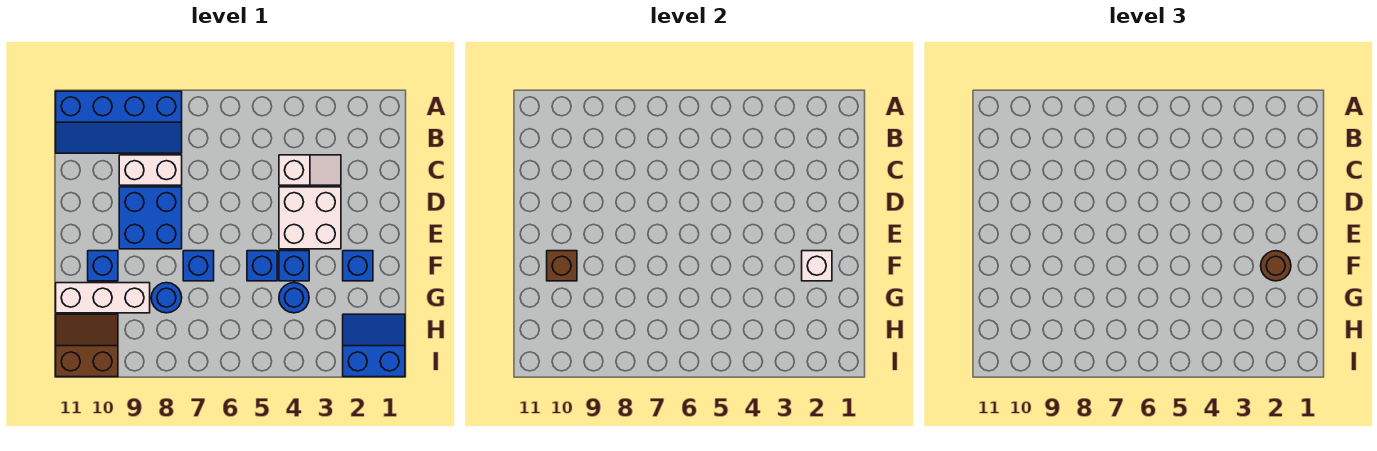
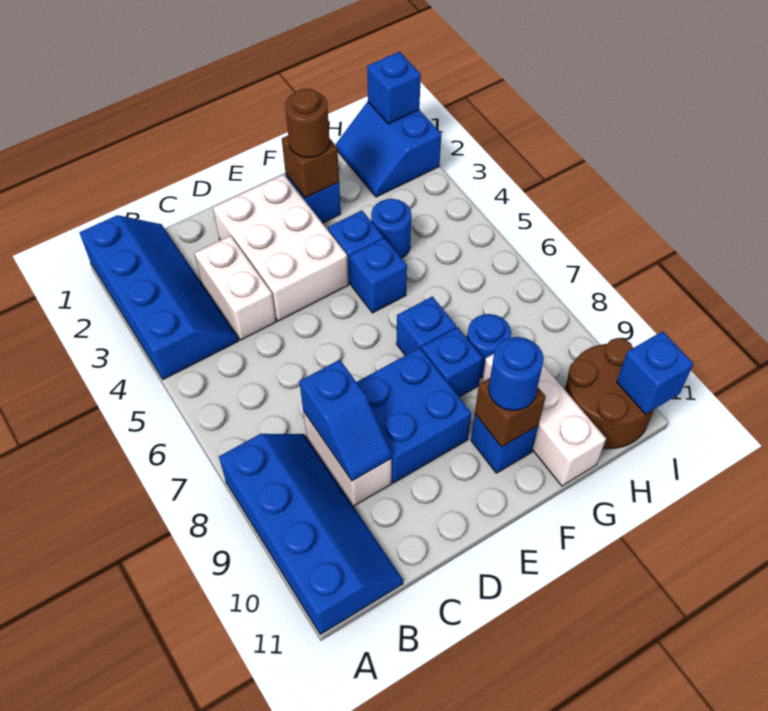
none -> blue 2x4 slope [79,215,238,379]
white 1x2 slope [279,155,341,185] -> white 1x2 brick [195,236,276,340]
none -> blue 1x2 slope [299,360,392,481]
white 2x2 brick [279,187,341,249] -> white 2x3 brick [213,174,349,321]
white 1x1 brick [802,251,832,281] -> brown 1x1 brick [282,136,339,198]
none -> blue 1x1 brick [422,327,483,397]
none -> blue 1x1 round brick [488,337,544,410]
brown 2x2 slope [56,314,118,377] -> brown 2x2 round brick [565,338,654,448]
none -> blue 1x1 brick [367,52,421,124]
none -> blue 1x1 brick [617,331,694,415]

